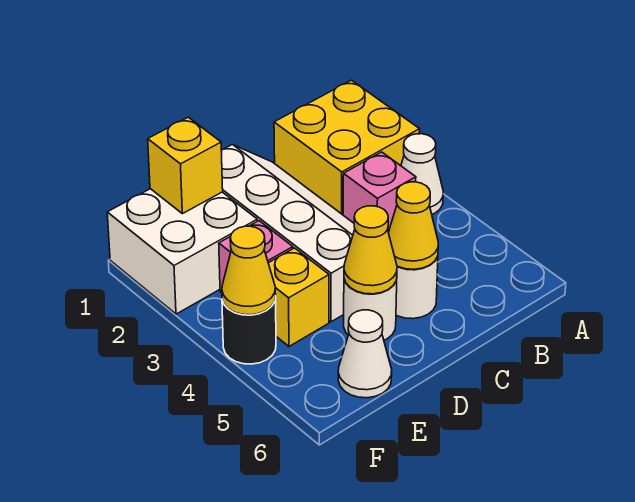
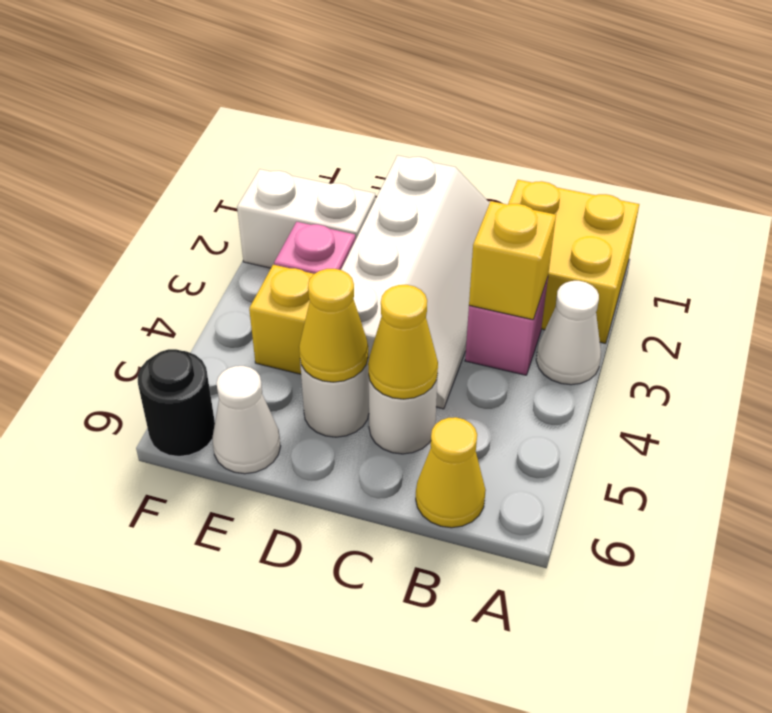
white 2x2 brick [107,189,257,314] -> white 1x2 brick [237,169,375,268]
yellow 1x1 brick [148,117,223,214] -> yellow 1x1 brick moved to [469,201,556,320]
black 1x1 round brick [222,296,276,364] -> black 1x1 round brick moved to [138,349,215,456]
yellow 1x1 cone [222,226,276,315] -> yellow 1x1 cone moved to [416,417,486,528]

